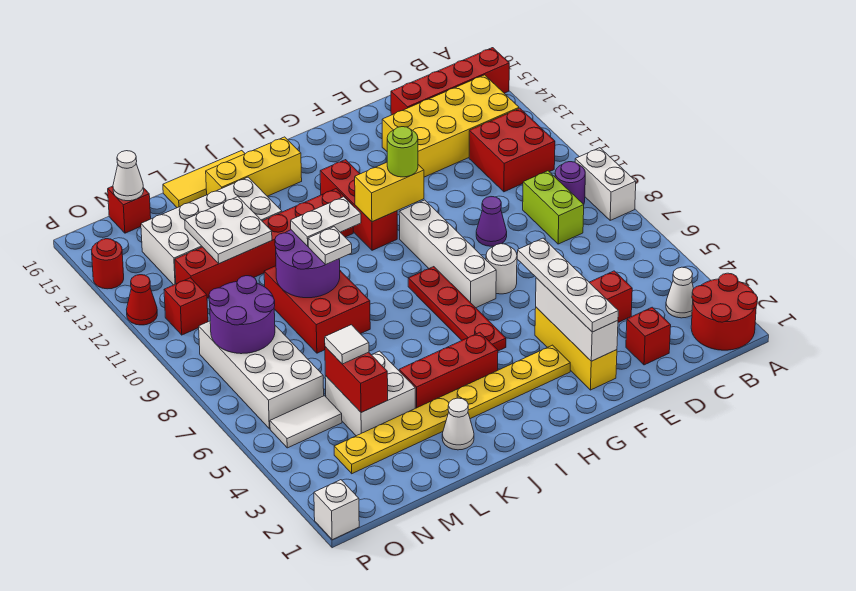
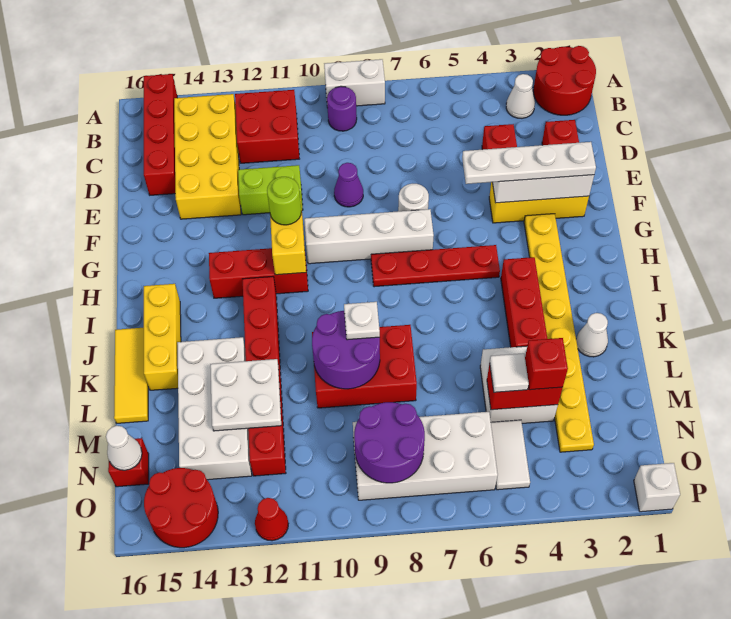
lime 1x2 brick [523,171,584,244] -> lime 1x2 brick moved to [238,165,303,215]
white 1x2 plate [291,197,361,246] -> none
red 1x1 brick [164,278,208,335] -> red 1x1 brick moved to [525,338,568,390]
red 1x1 round brick [92,239,124,289] -> red 2x2 round brick [144,468,218,548]

